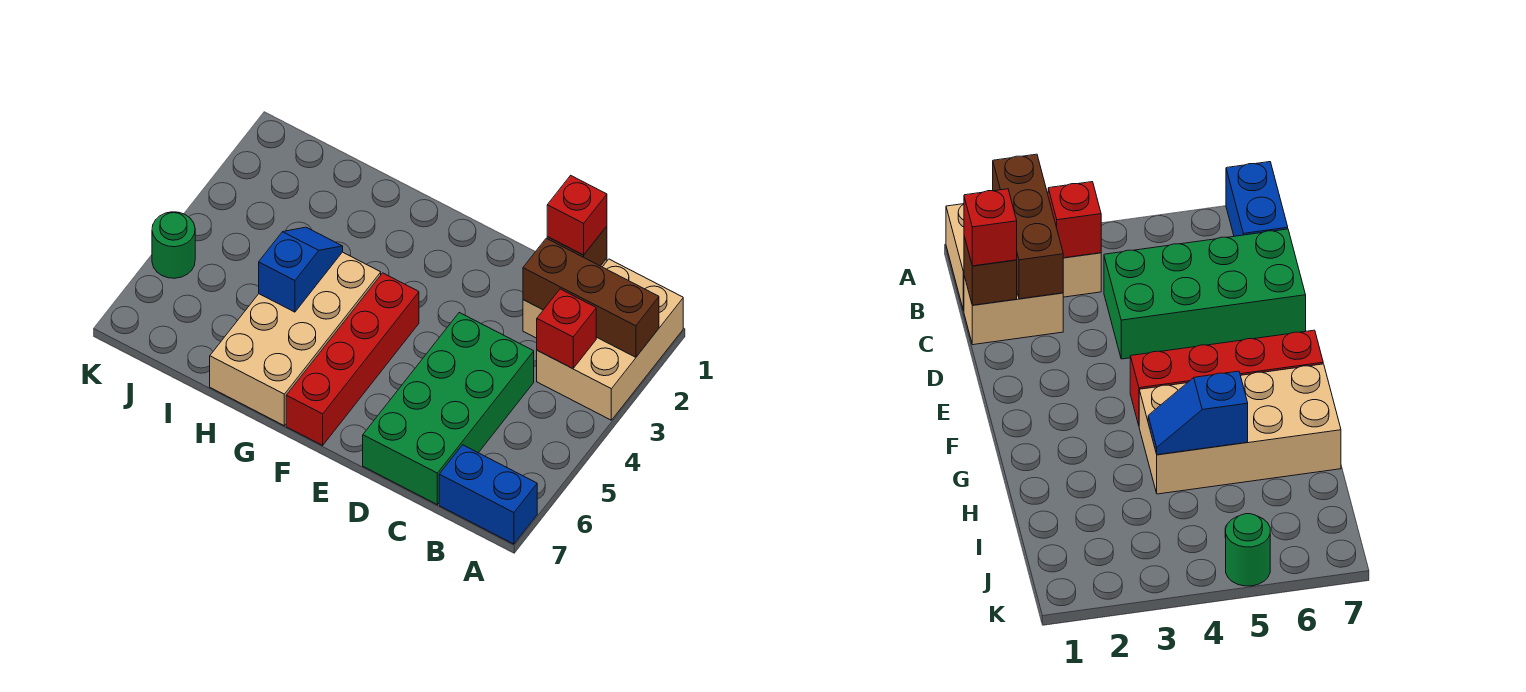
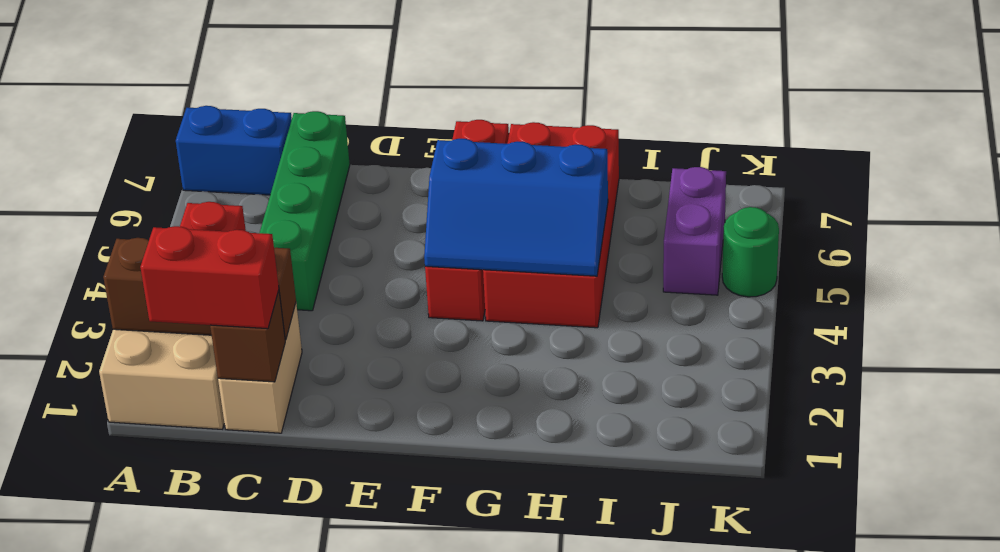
red 1x1 brick [547,175,607,255] -> red 1x2 brick [140,226,279,329]
green 2x4 brick [363,313,534,505] -> green 1x4 brick [260,111,350,311]
tan 2x4 brick [210,252,381,426] -> red 2x4 brick [483,122,619,328]
blue 1x2 slope [259,227,343,312] -> blue 2x3 slope [424,139,608,276]
none -> purple 1x2 brick [663,167,726,295]

